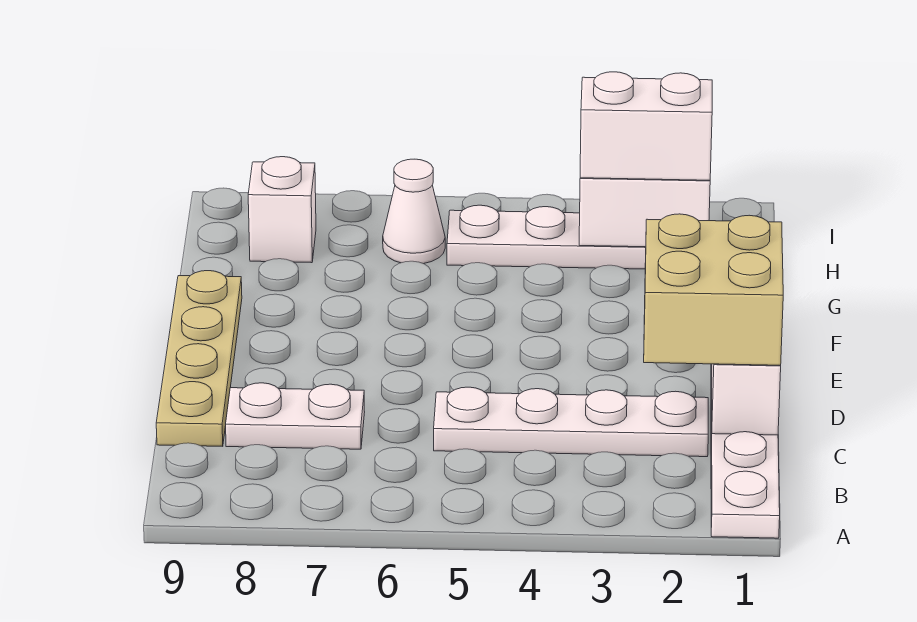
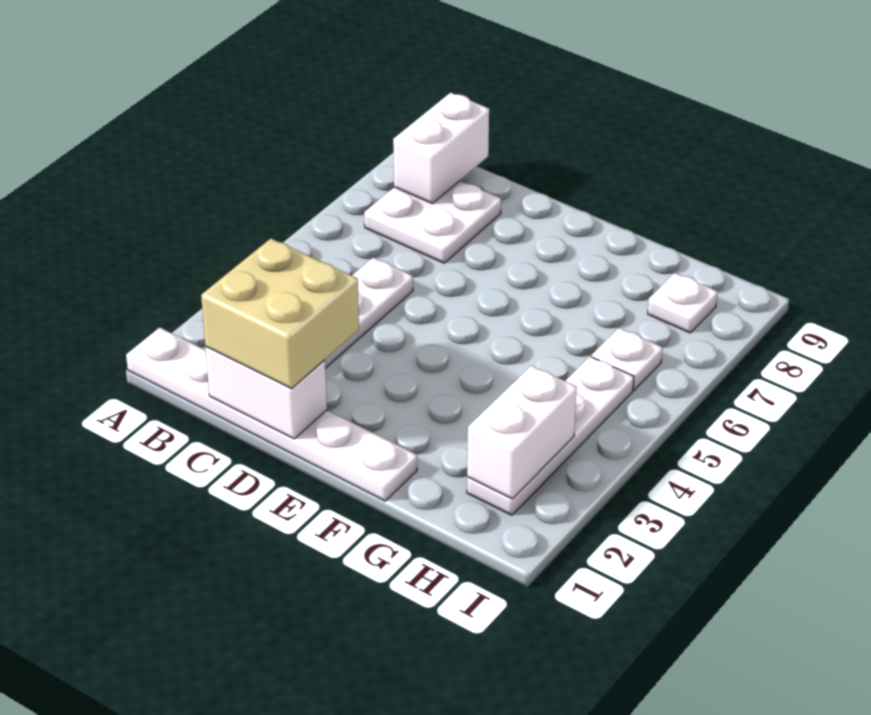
white 1x2 plate [226,383,365,449] -> white 2x2 plate [364,181,501,263]
tan 1x4 plate [156,271,242,446] -> none
white 1x2 brick [580,72,712,180] -> white 1x2 brick moved to [393,93,489,204]
white 1x1 cone [383,159,445,264] -> white 1x1 plate [591,328,663,390]
white 1x1 brick [248,157,316,263] -> white 1x1 plate [648,273,718,333]

